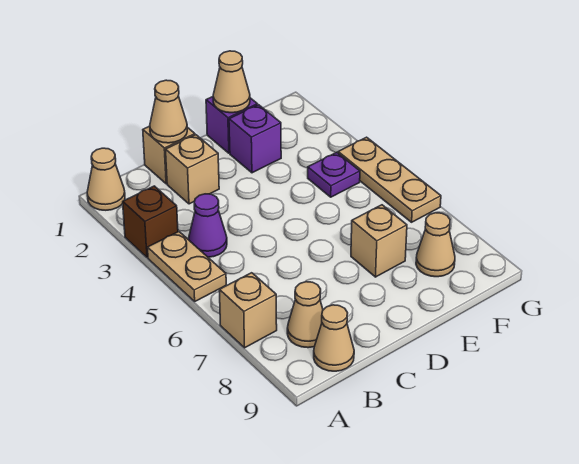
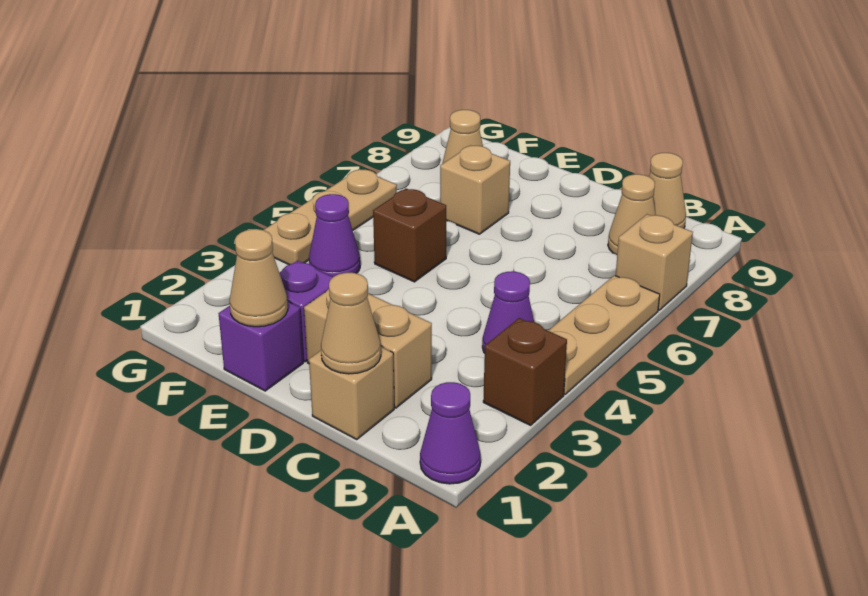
tan 1x1 cone [87,148,125,210] -> purple 1x1 cone [420,382,481,484]
tan 1x2 plate [147,232,226,301] -> tan 1x3 plate [548,275,660,394]
tan 1x1 brick [166,135,219,204] -> tan 1x2 brick [304,289,432,408]
none -> brown 1x1 brick [373,189,446,282]
purple 1x1 plate [308,152,360,197] -> purple 1x1 cone [309,194,360,277]

